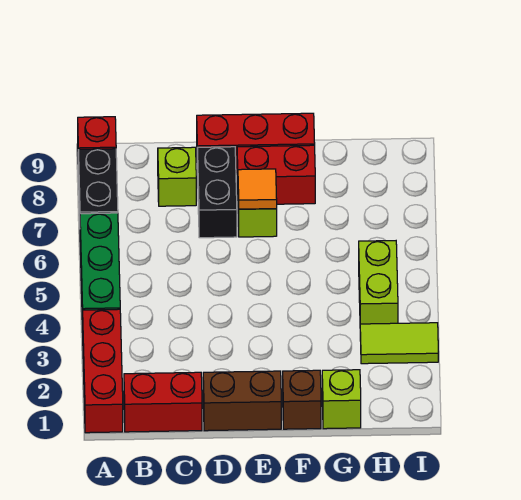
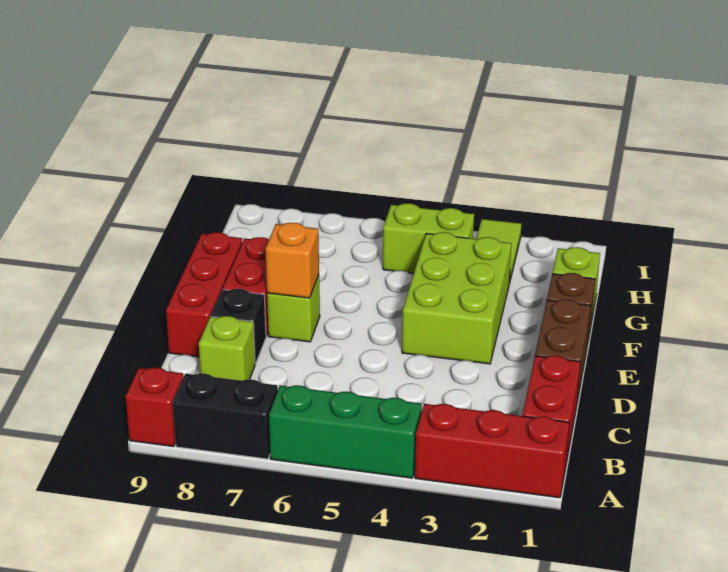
black 1x2 brick [197,147,237,238] -> black 1x1 brick [211,289,266,364]
none -> lime 2x3 brick [402,232,511,364]
orange 1x1 tile [238,169,277,209] -> orange 1x1 brick [265,223,319,298]

